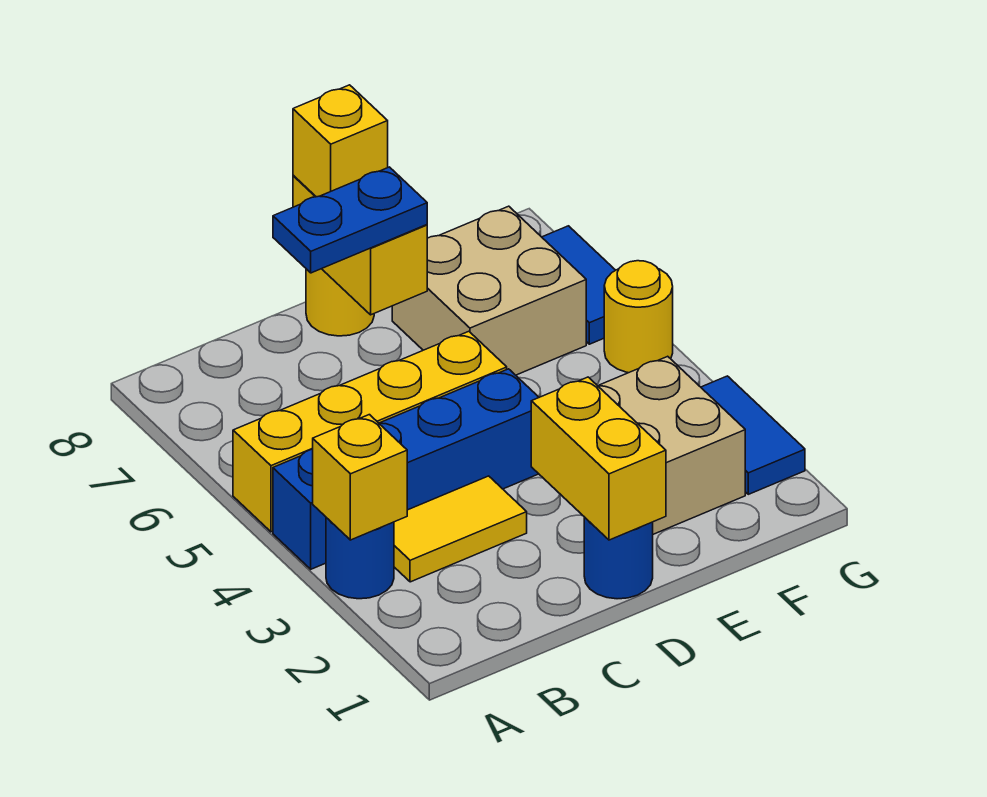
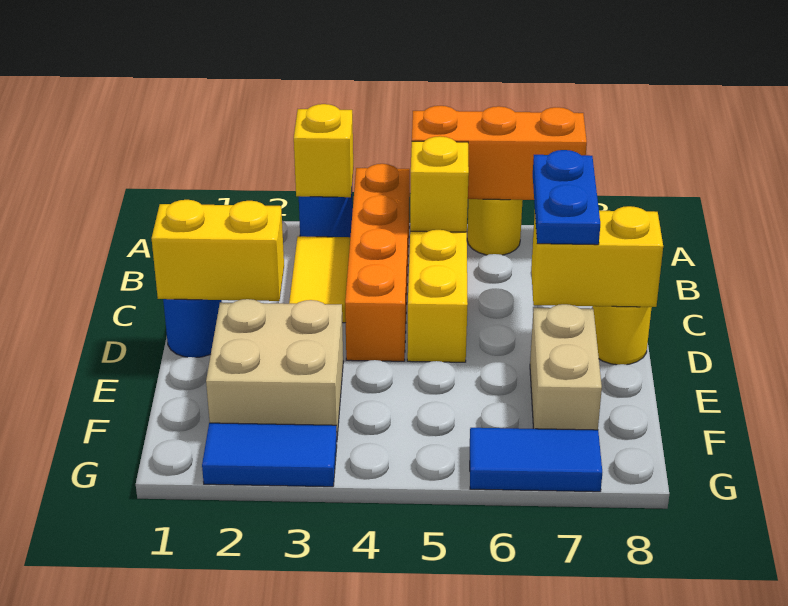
blue 1x4 brick [273,369,539,569] -> orange 1x4 brick [345,164,410,361]
none -> orange 1x3 brick [412,106,587,200]
yellow 1x1 brick [293,85,388,197] -> yellow 1x1 brick moved to [410,136,469,232]
tan 2x2 brick [392,206,586,375] -> tan 1x2 brick [530,304,602,430]
yellow 1x1 round brick [604,261,673,373] -> yellow 1x1 round brick moved to [467,199,523,255]

